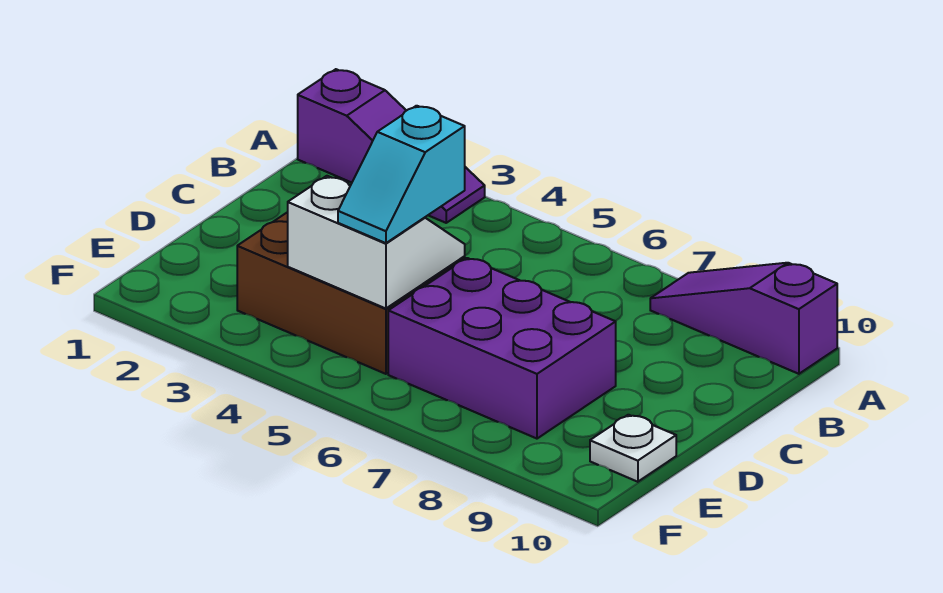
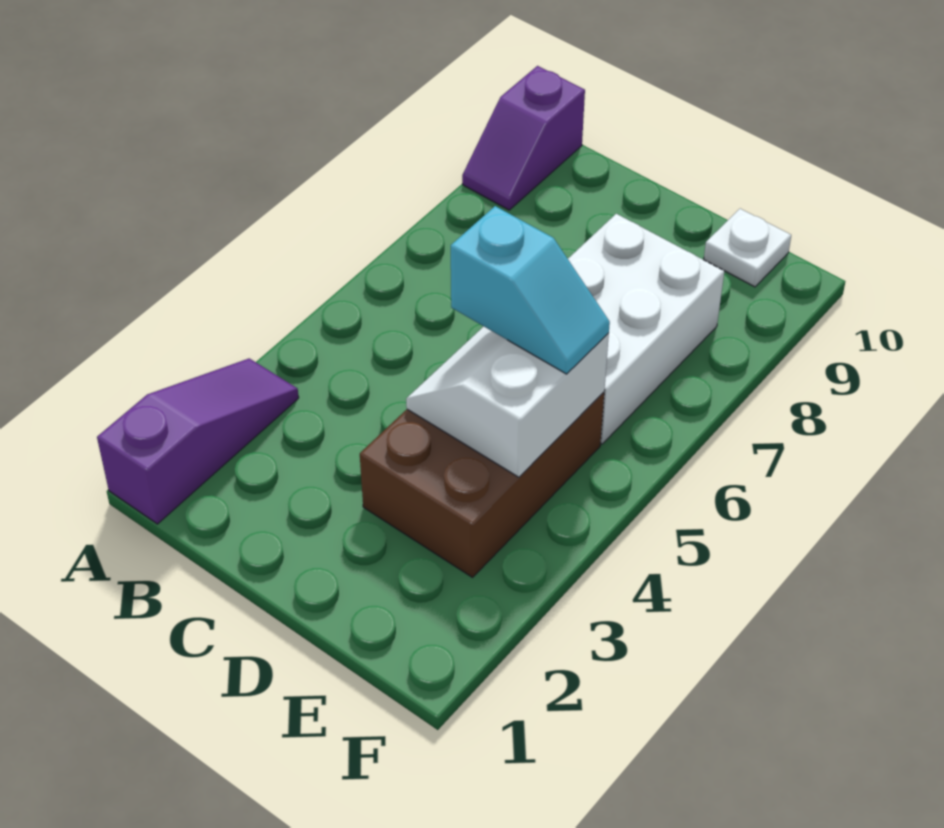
purple 1x3 slope [650,263,837,374] -> purple 1x2 slope [462,66,585,210]
purple 2x3 brick [388,258,616,439] -> white 2x3 brick [568,214,724,444]

